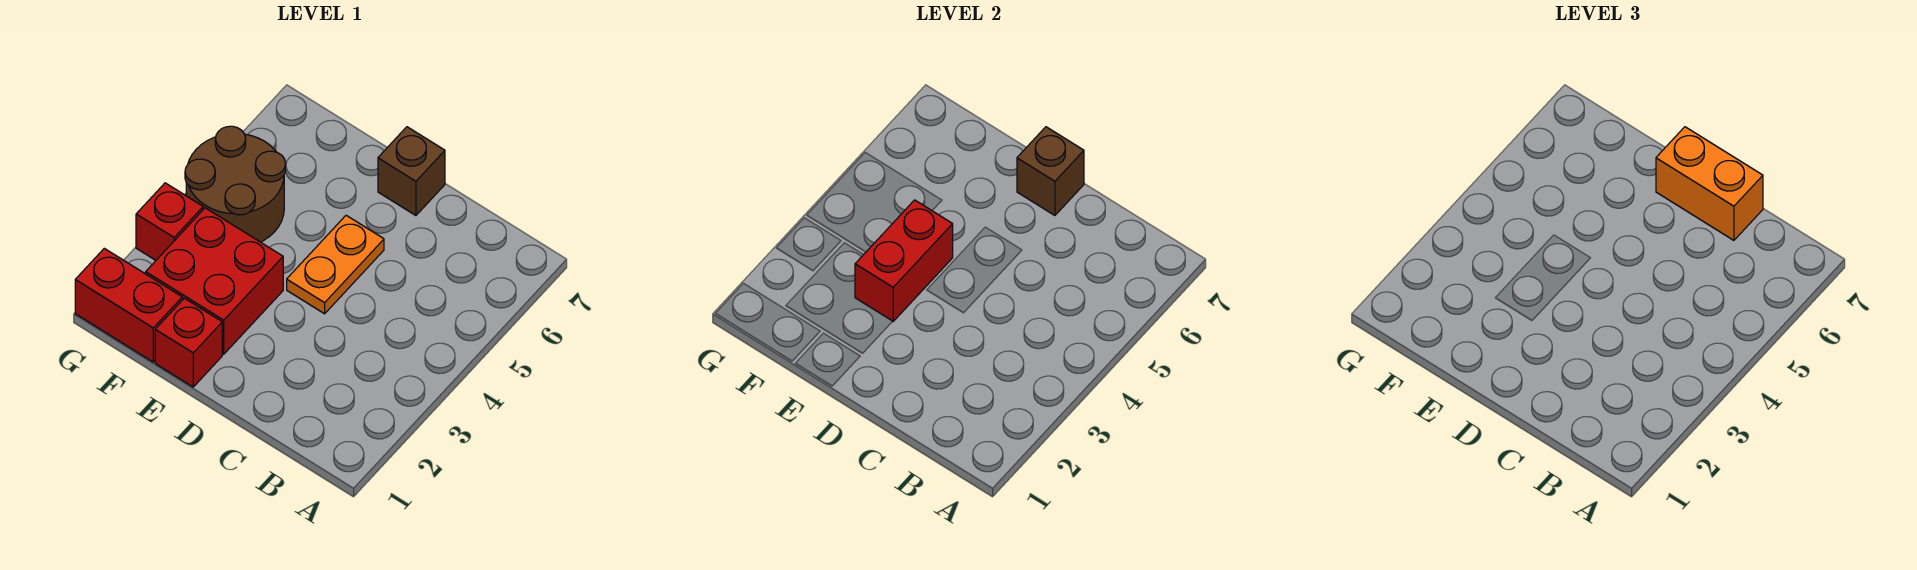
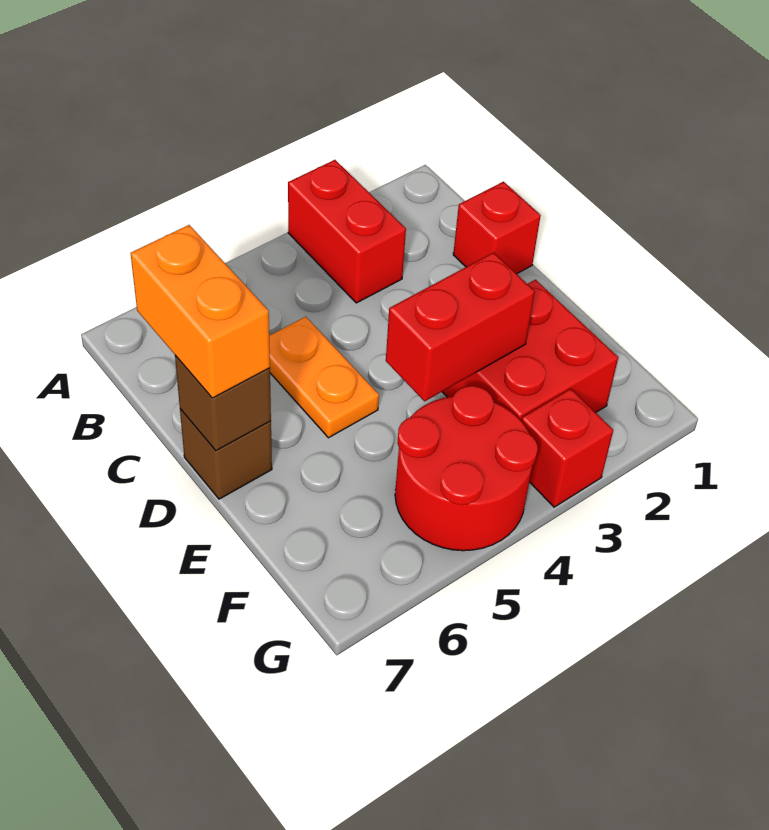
orange 1x2 plate [287,215,384,314] -> orange 1x2 plate turned to [269,317,379,438]
red 1x1 brick [155,298,222,387] -> red 1x1 brick moved to [453,182,541,274]
red 1x2 brick [75,248,182,362] -> red 1x2 brick moved to [288,160,406,303]
brown 2x2 round brick [185,126,286,242] -> red 2x2 round brick [395,386,538,551]

